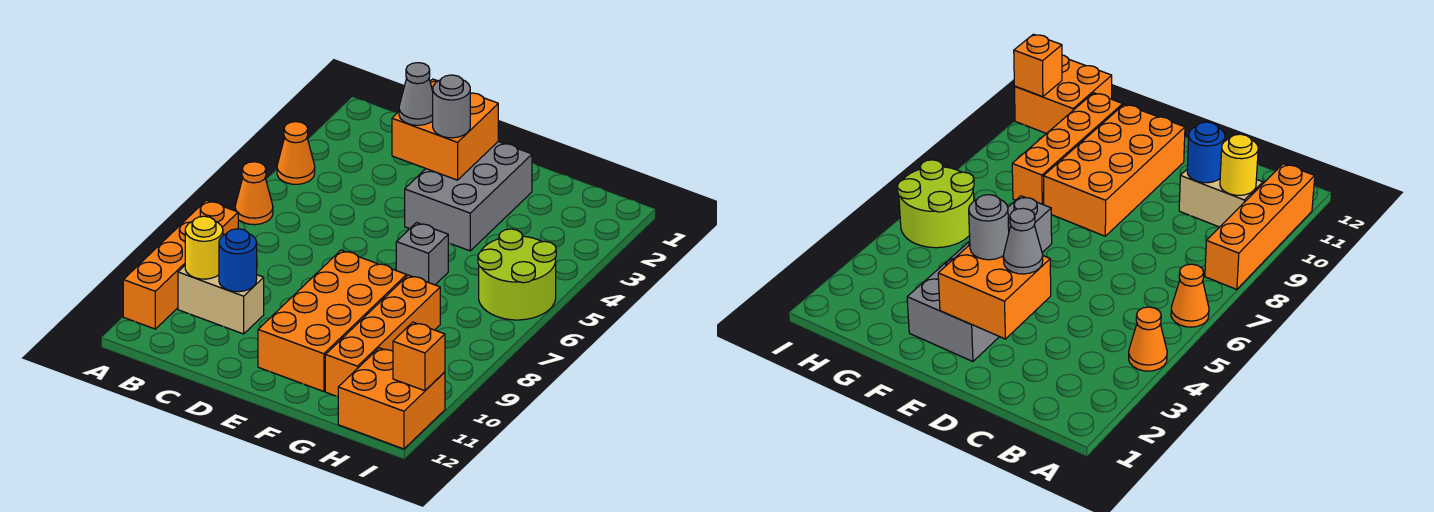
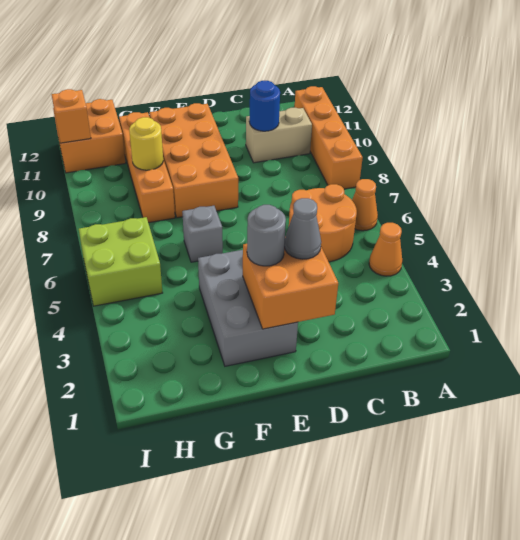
none -> orange 2x2 round brick [289,184,357,262]
yellow 1x1 round brick [185,216,223,279] -> yellow 1x1 round brick moved to [129,117,163,170]
lime 2x2 round brick [478,229,556,320] -> lime 2x2 brick [79,217,163,306]

